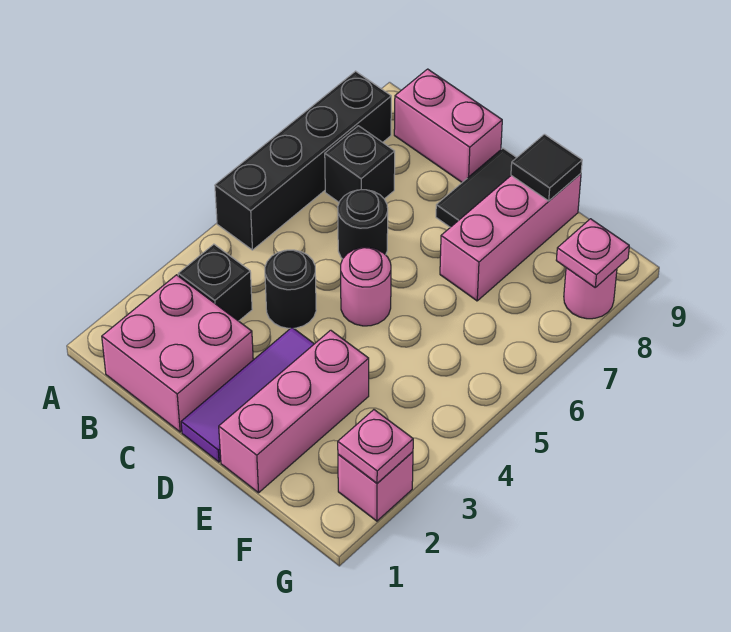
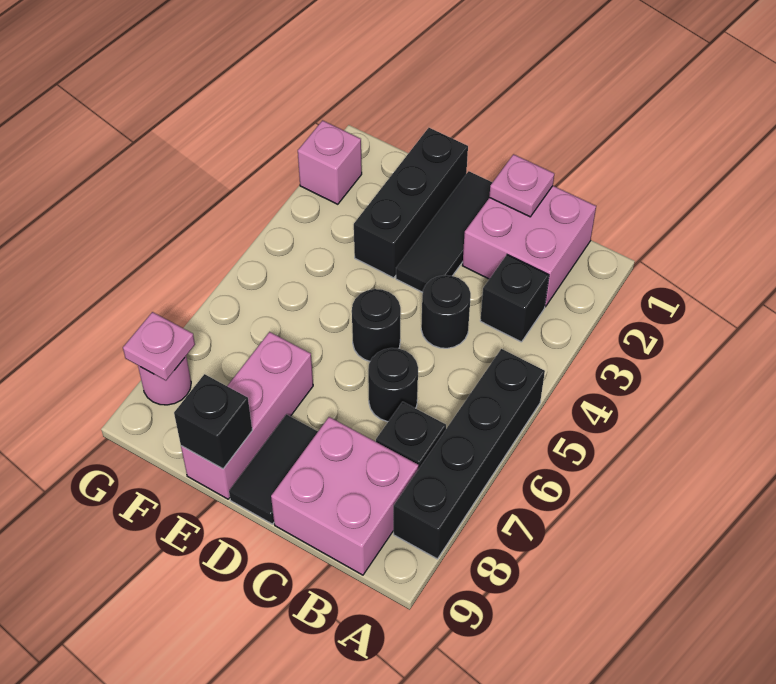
pink 1x2 brick [394,69,502,182] -> pink 2x2 brick [271,417,419,575]
purple 1x3 tile [181,328,314,462] -> black 1x3 tile [396,171,493,292]
pink 1x1 round brick [341,248,391,326] -> black 1x1 round brick [352,289,401,361]
pink 1x3 brick [219,330,369,493] -> black 1x3 brick [354,128,468,278]
black 1x1 tile [511,134,582,201] -> black 1x1 brick [174,374,252,469]
pink 1x1 plate [338,410,413,483] -> pink 1x1 plate moved to [489,154,554,217]

